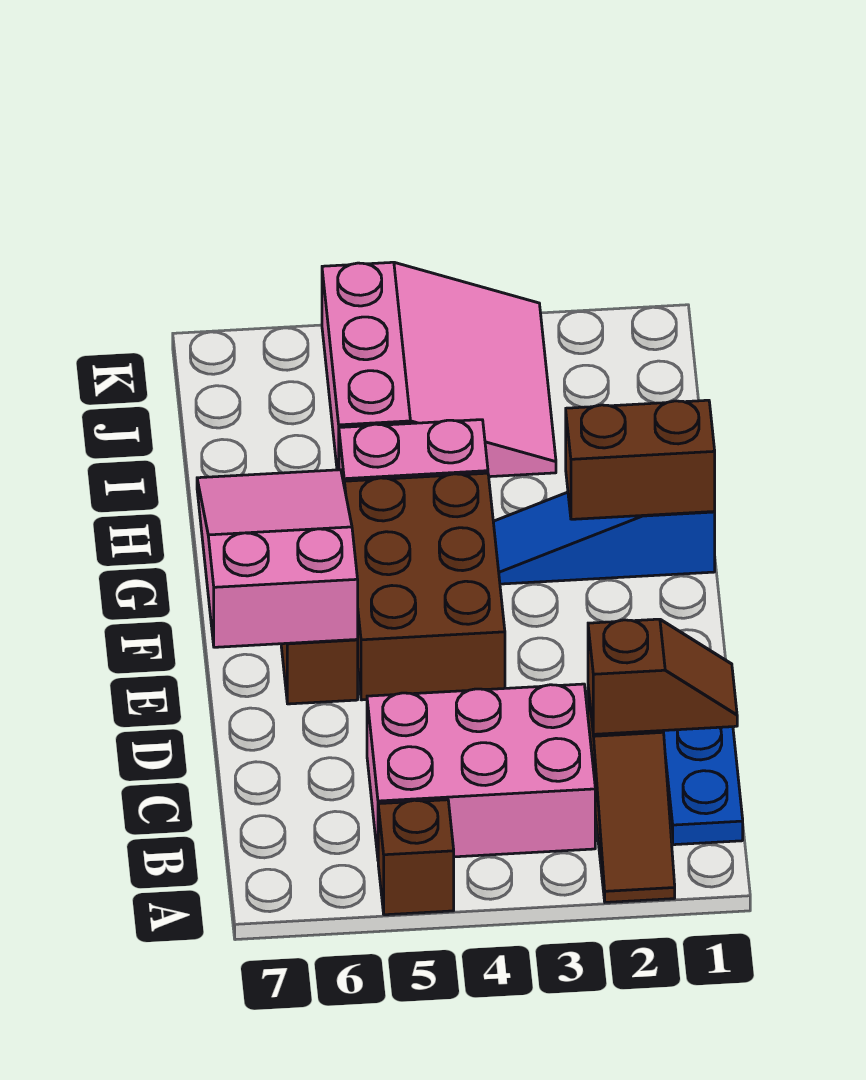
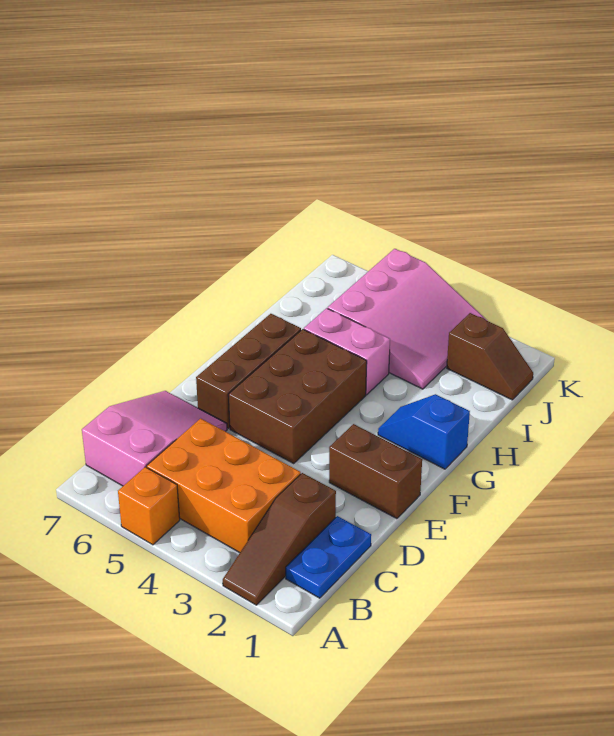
brown 1x1 brick [378,800,454,915] -> orange 1x1 brick [118,467,180,545]
pink 2x3 brick [367,684,595,857] -> orange 2x3 brick [147,418,301,553]
brown 1x2 slope [588,619,737,734] -> brown 1x2 slope moved to [447,313,533,400]
pink 2x3 slope [197,470,358,647] -> pink 2x3 slope moved to [82,391,227,486]
blue 1x3 slope [493,492,715,584] -> blue 1x2 slope [378,394,470,469]
brown 1x2 brick [566,400,715,519] -> brown 1x2 brick moved to [329,424,422,519]

